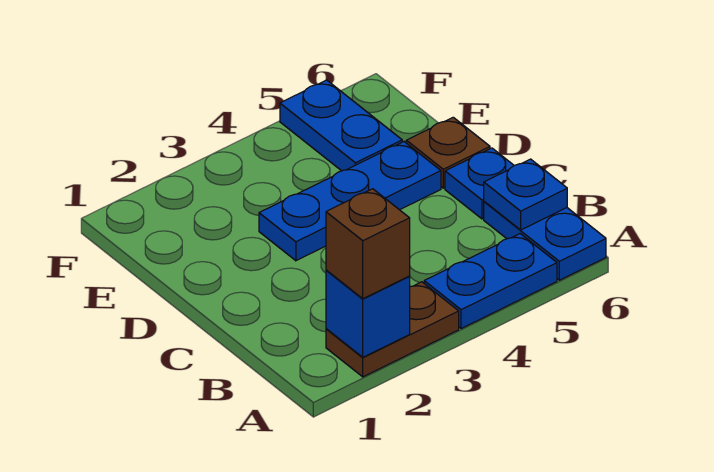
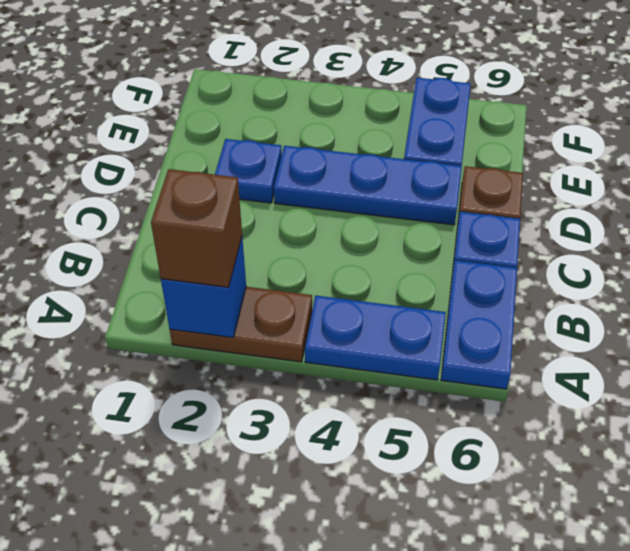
blue 1x1 plate [484,159,567,230] -> blue 1x1 plate moved to [215,139,282,203]

